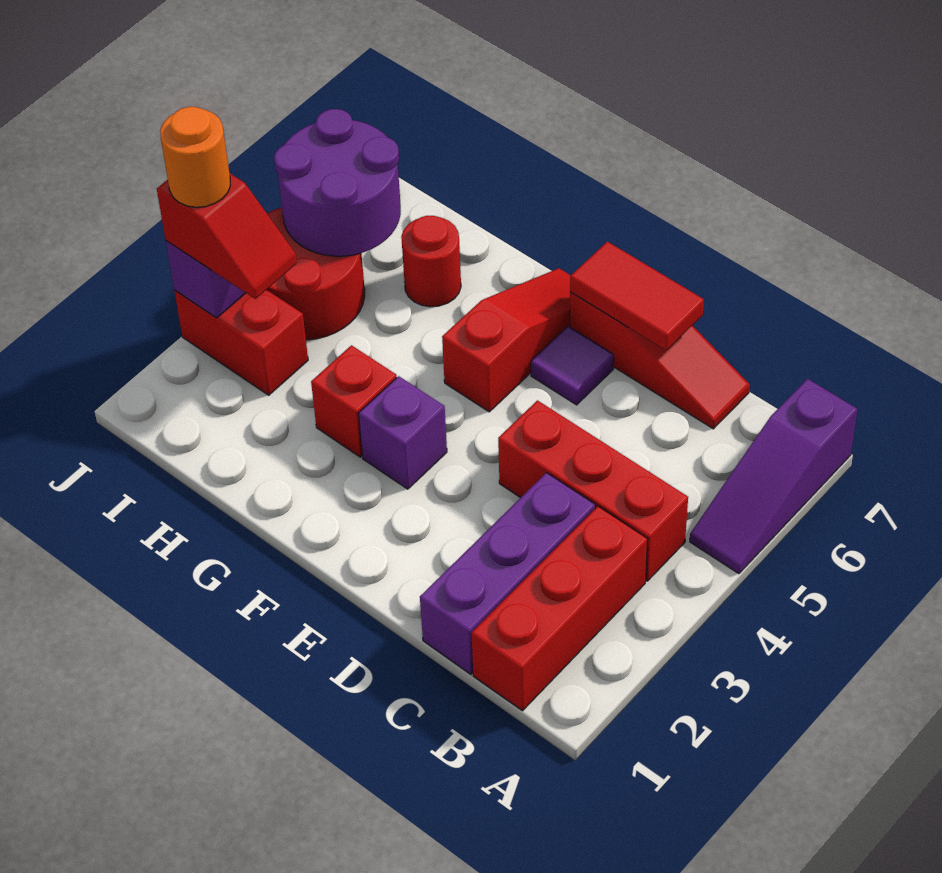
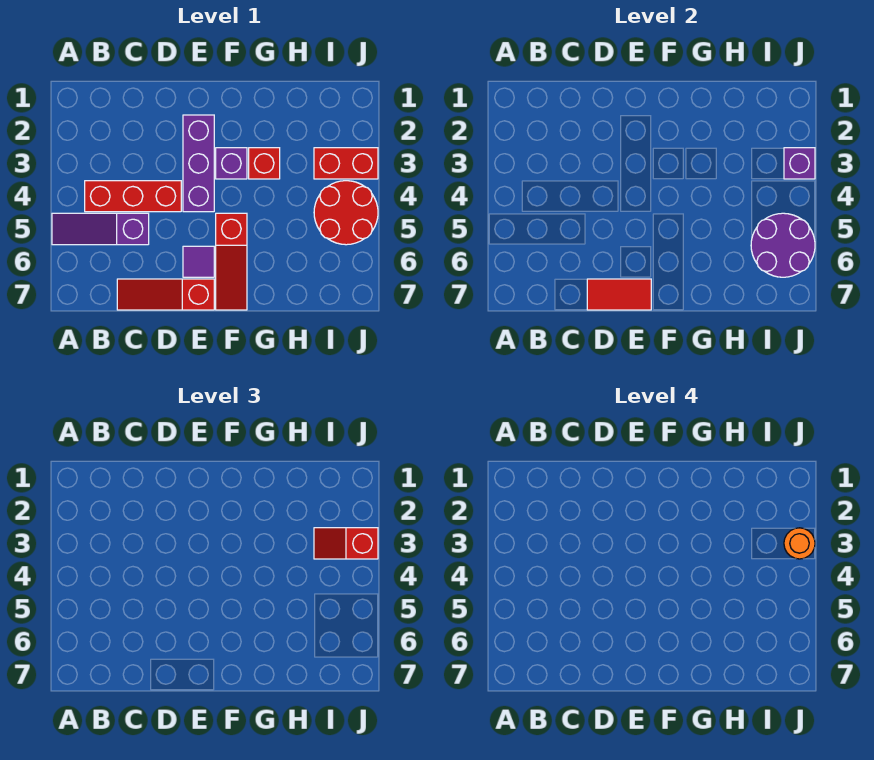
purple 1x3 slope [690,379,857,574] -> purple 1x3 slope turned to [52,213,149,245]
red 1x3 brick [472,506,648,711] -> none
purple 1x3 brick [420,473,595,674] -> purple 1x3 brick moved to [183,115,214,212]
red 1x1 round brick [401,216,461,307] -> none

